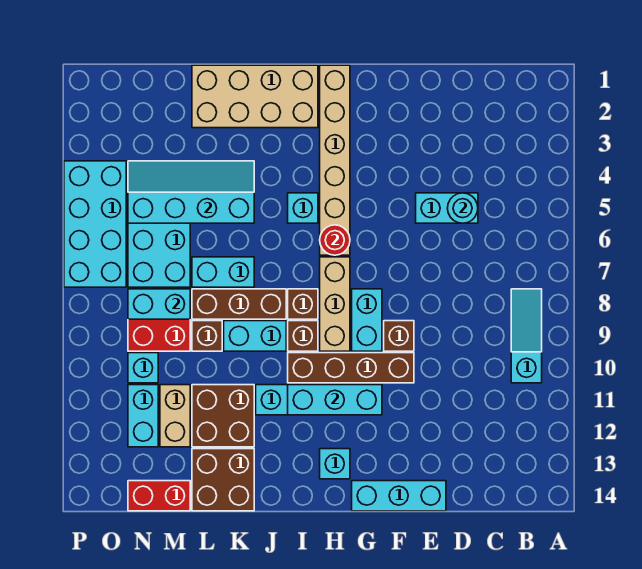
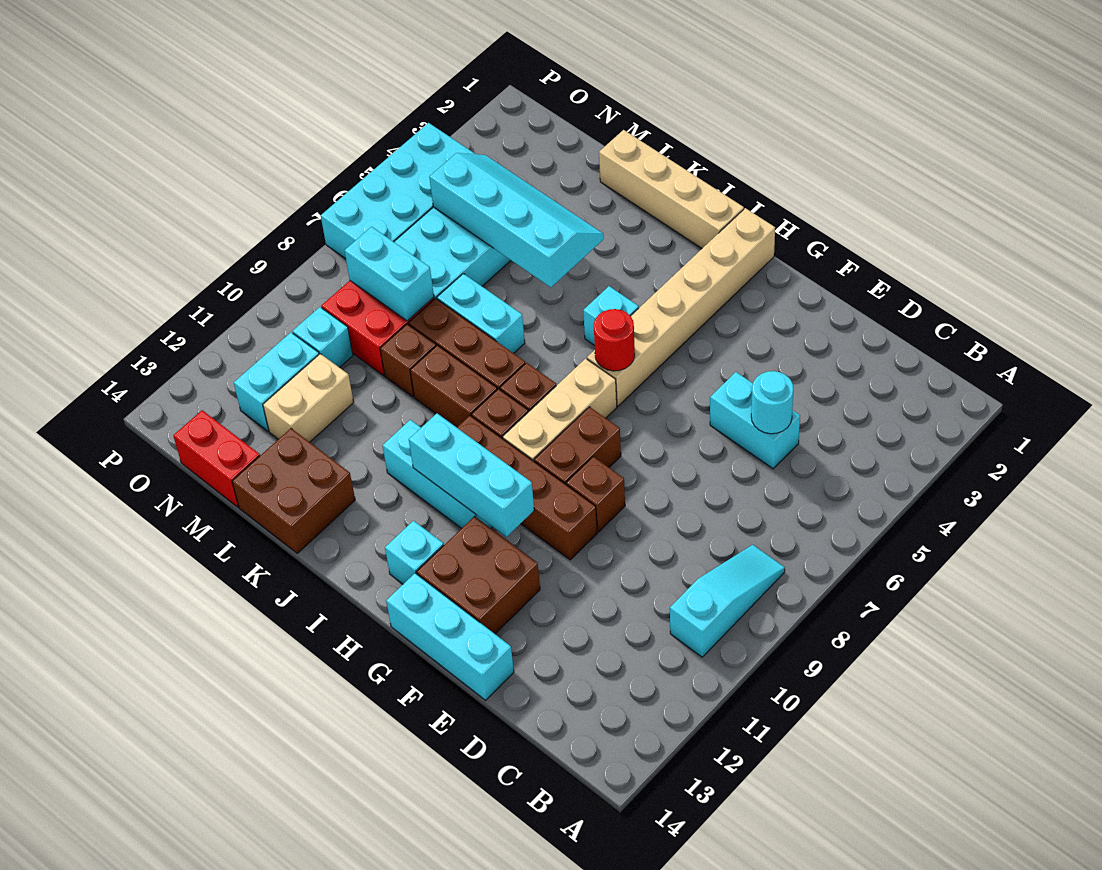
cyan 1x2 brick [352,289,382,351] -> brown 1x2 brick [534,407,621,484]
tan 2x4 brick [192,65,318,128] -> tan 1x4 brick [599,130,744,248]
cyan 1x2 brick [224,321,286,351] -> brown 1x2 brick [410,345,497,427]
brown 2x2 brick [192,385,254,447] -> brown 2x2 brick moved to [417,516,540,634]

